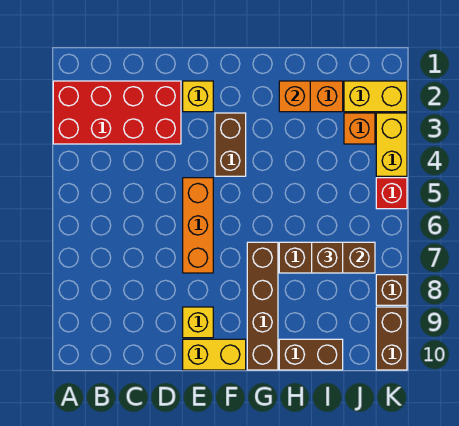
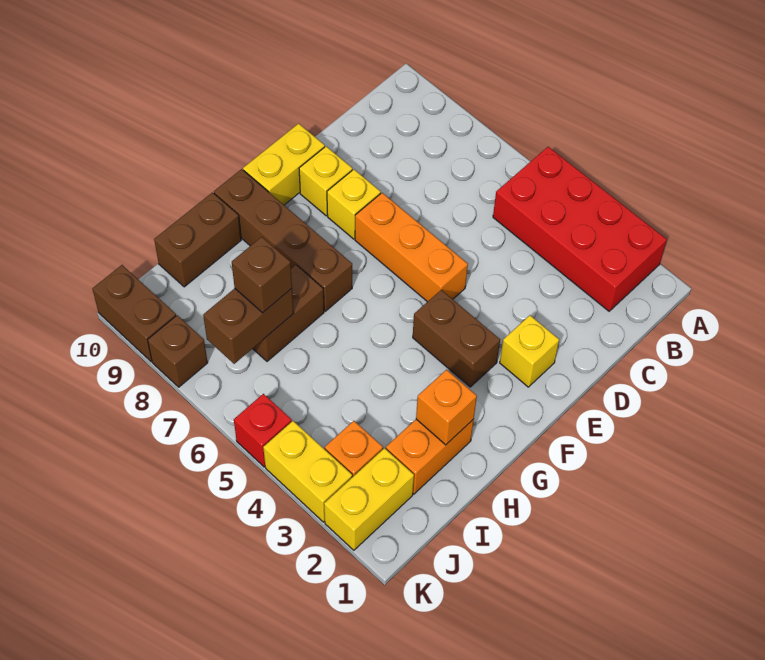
red 2x4 brick [53,81,181,144] -> red 2x4 brick turned to [493,147,667,311]
none -> yellow 1x1 brick [327,169,381,239]

